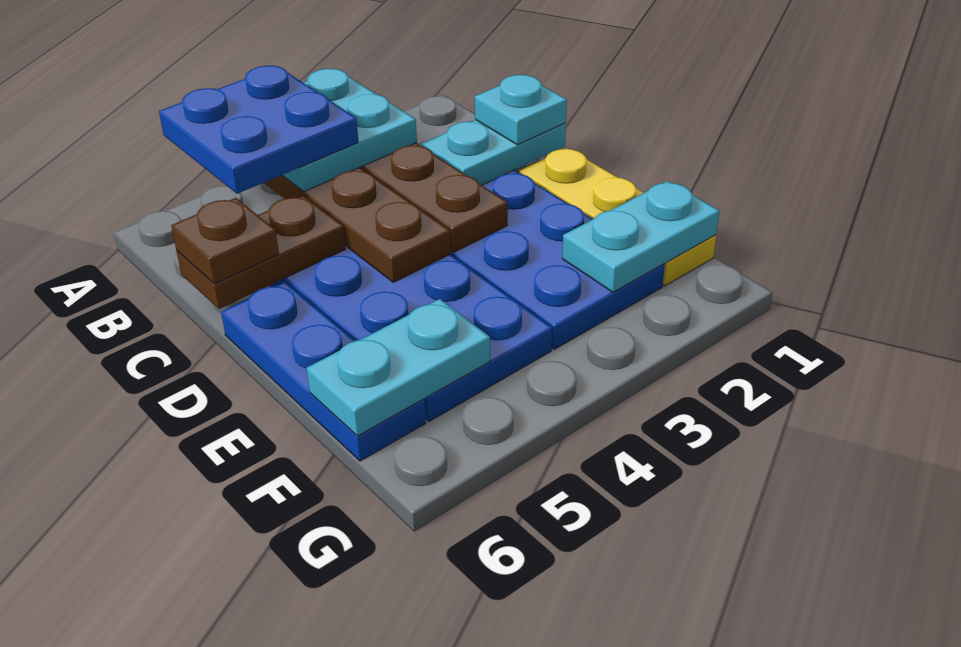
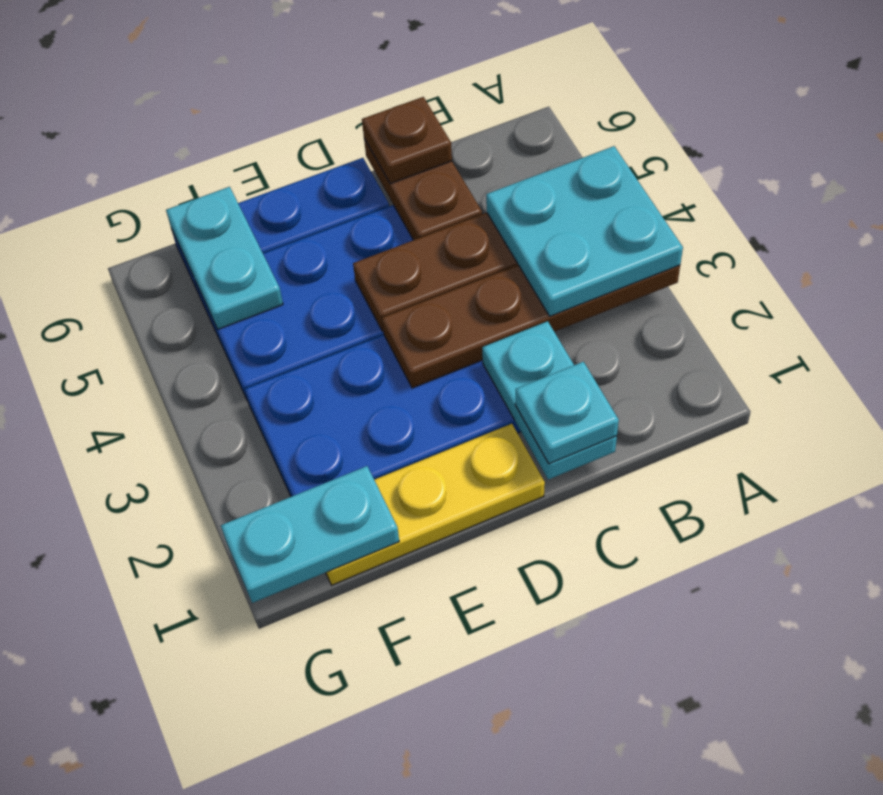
blue 2x2 plate [159,66,358,194] -> none
cyan 1x2 plate [562,181,719,292] -> cyan 1x2 plate turned to [221,466,399,603]

